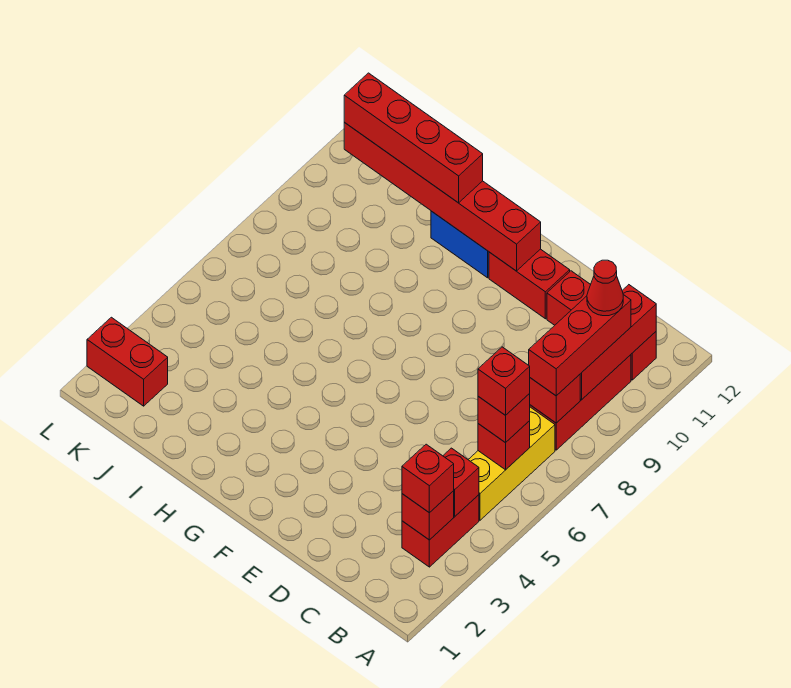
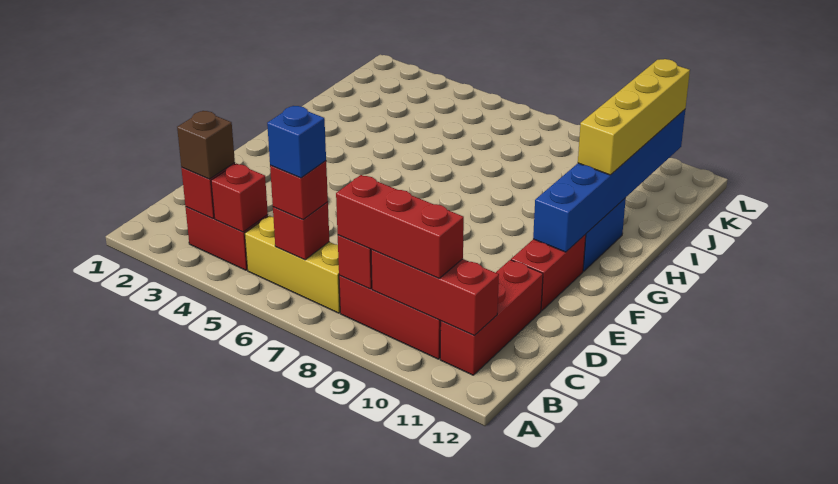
red 1x1 brick [402,444,454,513] -> brown 1x1 brick [177,111,235,179]
red 1x1 brick [478,347,530,415] -> blue 1x1 brick [267,106,326,178]
red 1x1 cone [587,260,623,316] -> none
red 1x6 brick [344,123,541,271] -> blue 1x6 brick [533,110,685,252]
red 1x4 brick [344,73,483,203] -> yellow 1x4 brick [578,59,690,175]
red 1x2 brick [87,317,168,406] -> none

